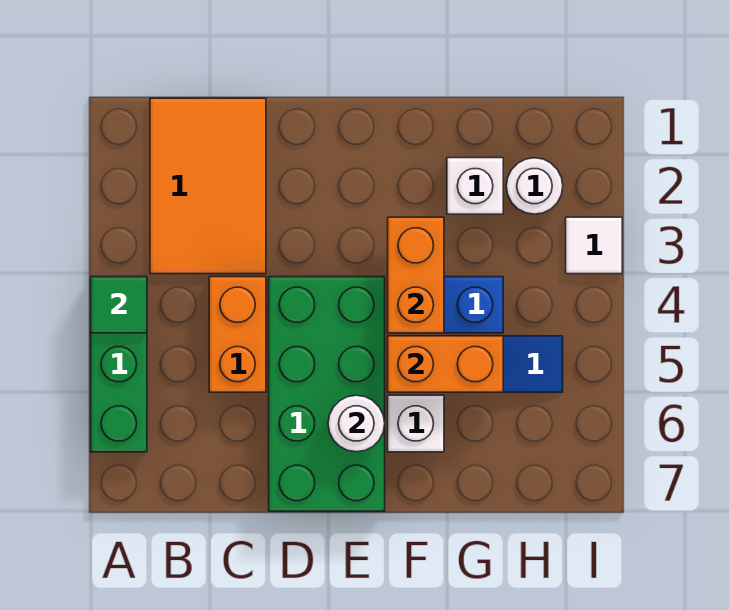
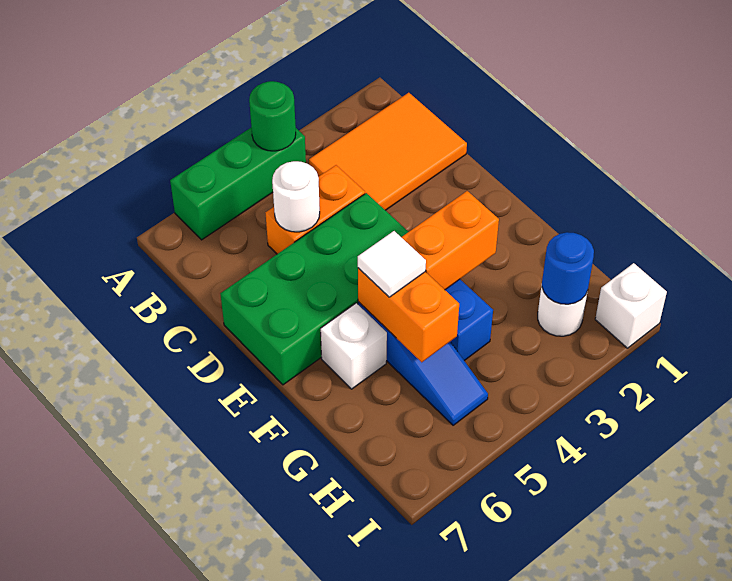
green 1x1 tile [91,277,147,333] -> green 1x1 round brick [249,81,296,151]
white 1x1 round brick [328,395,385,452] -> white 1x1 round brick moved to [272,161,320,232]
white 1x1 brick [447,158,503,214] -> white 1x1 brick moved to [595,263,667,348]
none -> blue 1x1 round brick [542,232,594,304]
white 1x1 tile [566,217,622,274] -> white 1x1 tile moved to [358,231,426,297]

